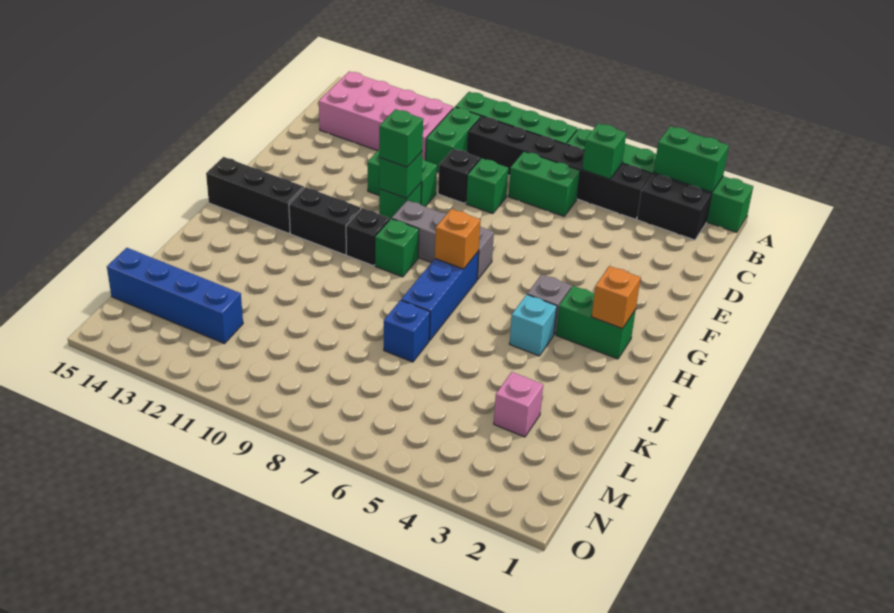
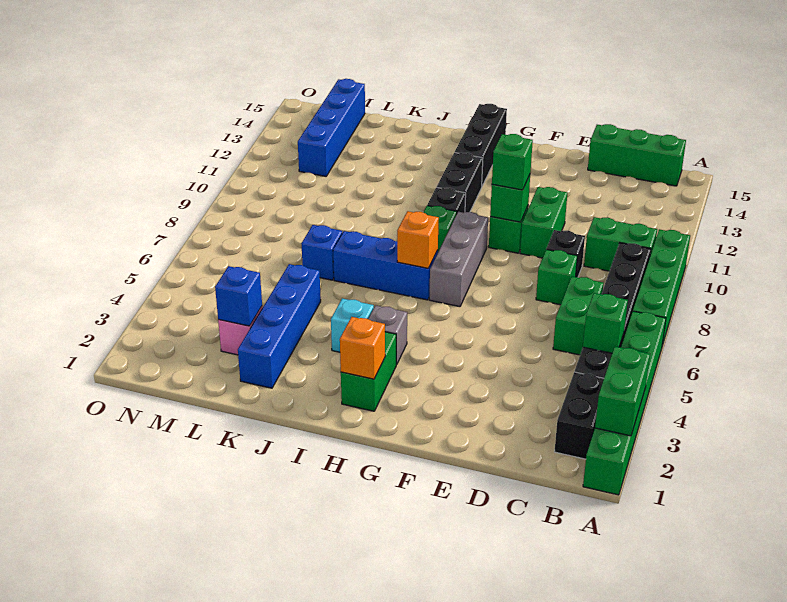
pink 2x4 brick [319,71,453,161] -> none
none -> green 1x3 brick [588,124,686,186]
none -> blue 1x4 brick [238,264,321,388]
none -> blue 1x1 brick [215,266,262,326]

